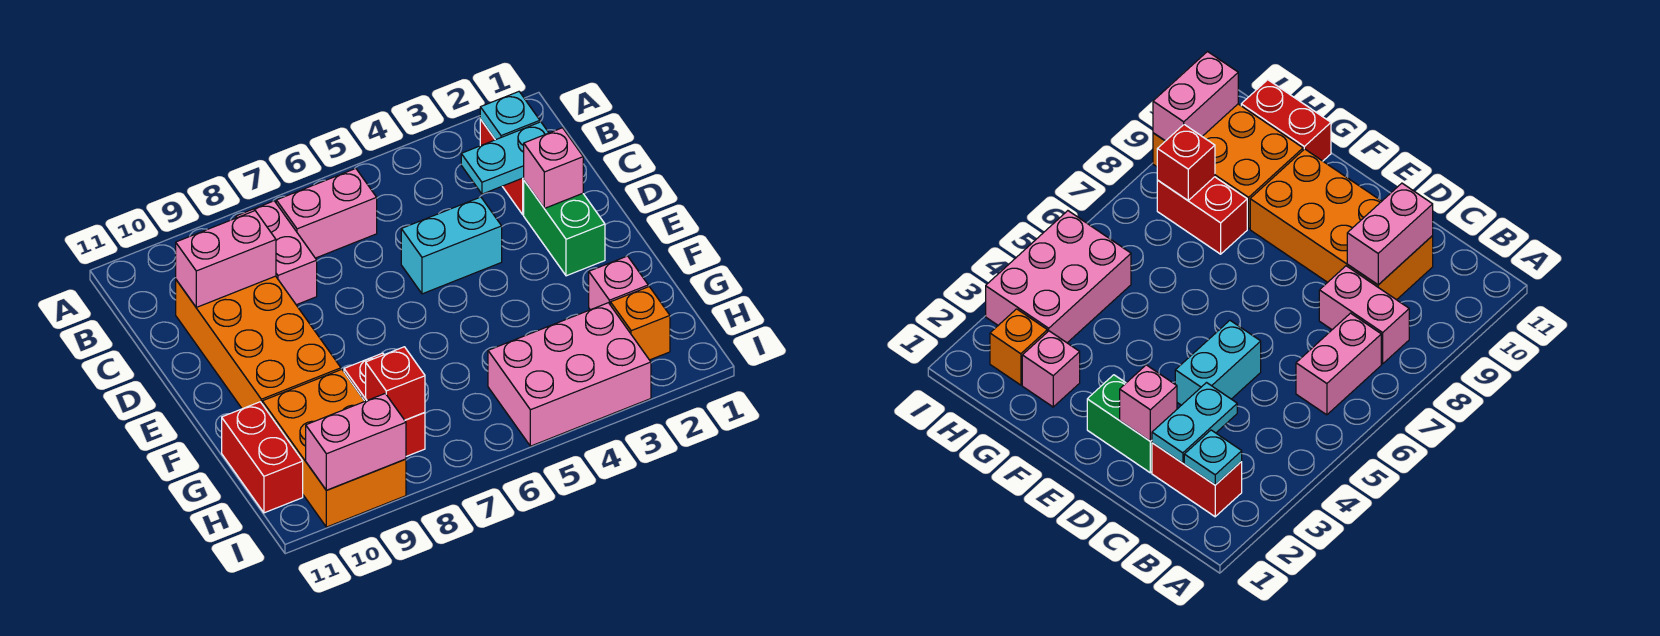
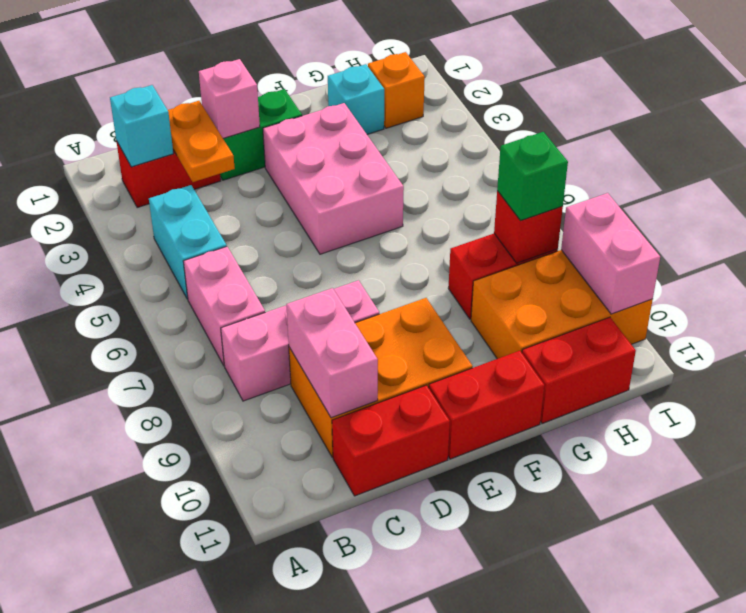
cyan 1x1 plate [480,92,540,140] -> cyan 1x1 brick [110,85,173,167]
pink 1x2 brick [236,201,317,305] -> pink 1x3 brick [221,280,379,401]
cyan 1x2 plate [461,122,549,194] -> orange 1x2 plate [168,101,235,182]
orange 2x4 brick [176,276,341,409] -> orange 2x3 brick [289,298,473,457]
none -> red 1x2 brick [332,385,450,496]
cyan 1x2 brick [401,197,502,294] -> cyan 1x2 brick moved to [149,185,227,299]
none -> red 1x2 brick [429,351,545,459]
pink 1x1 brick [589,256,648,310] -> cyan 1x1 brick [328,64,384,134]
pink 2x3 brick [488,303,651,446] -> pink 2x3 brick moved to [263,103,404,254]
none -> green 1x1 brick [497,132,568,221]

